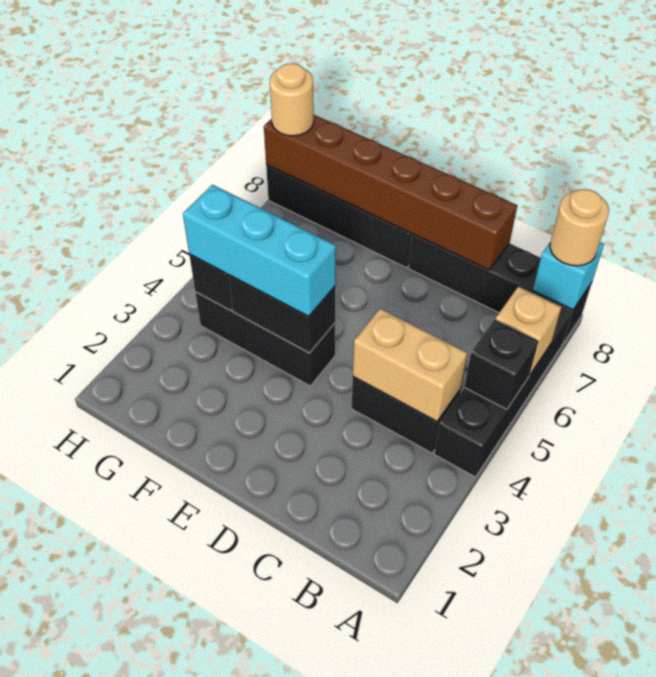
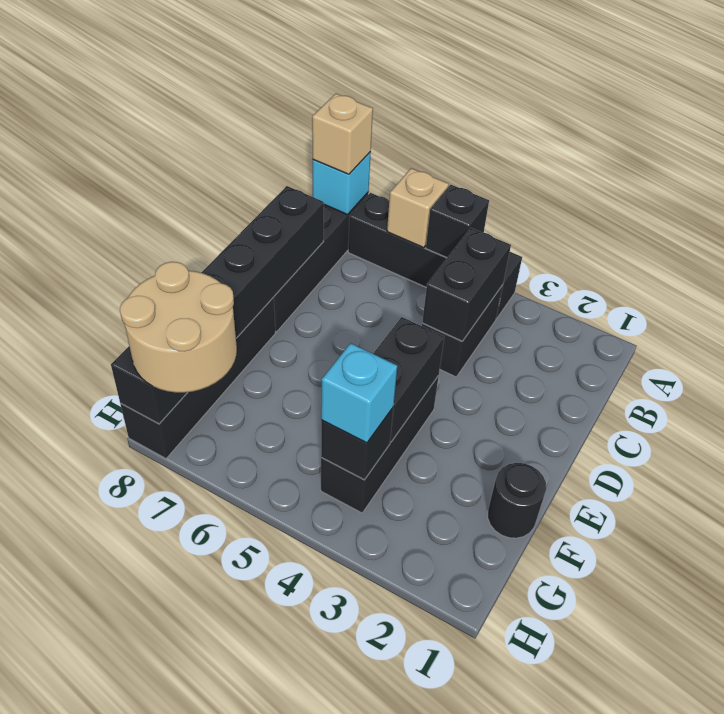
tan 1x1 round brick [550,189,609,266] -> tan 1x1 brick [312,94,373,174]
tan 1x2 brick [353,309,467,422] -> black 1x2 brick [422,228,511,341]
brown 1x6 brick [264,115,517,270] -> black 1x6 brick [111,186,324,424]
cyan 1x3 brick [183,185,336,317] -> cyan 1x1 brick [321,343,397,443]
none -> black 1x1 round brick [488,463,546,538]
tan 1x1 round brick [270,63,314,136] -> tan 2x2 round brick [120,262,237,393]

